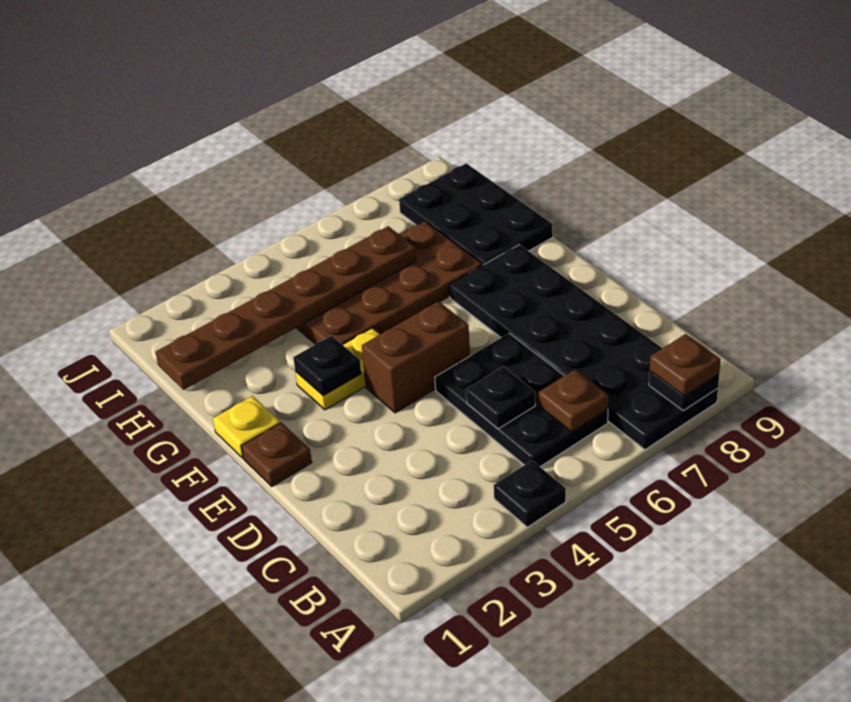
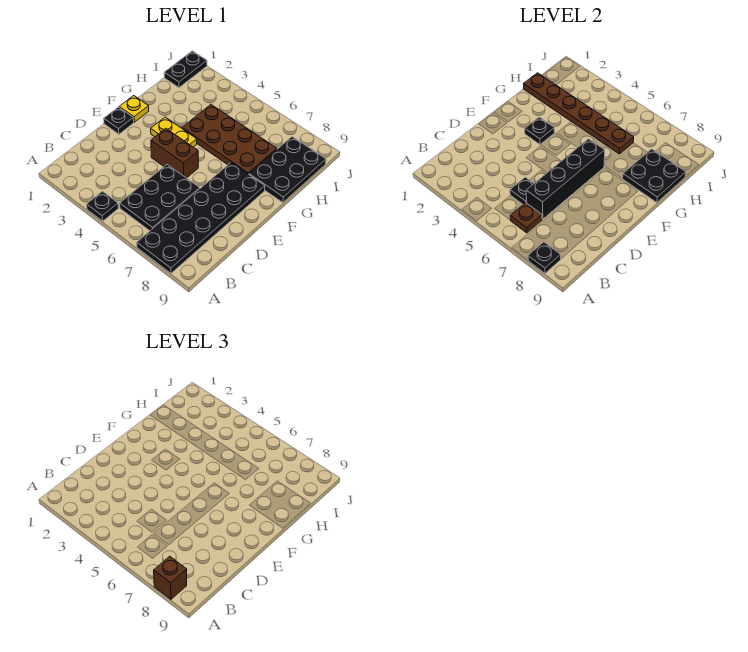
brown 1x1 plate [650,334,721,396] -> brown 1x1 brick [154,556,187,599]
none -> black 1x4 brick [526,139,605,219]
brown 1x1 plate [241,423,312,486] -> black 1x1 plate [104,107,134,134]
none -> black 2x2 plate [623,149,686,203]
none -> black 1x2 plate [164,51,207,88]

